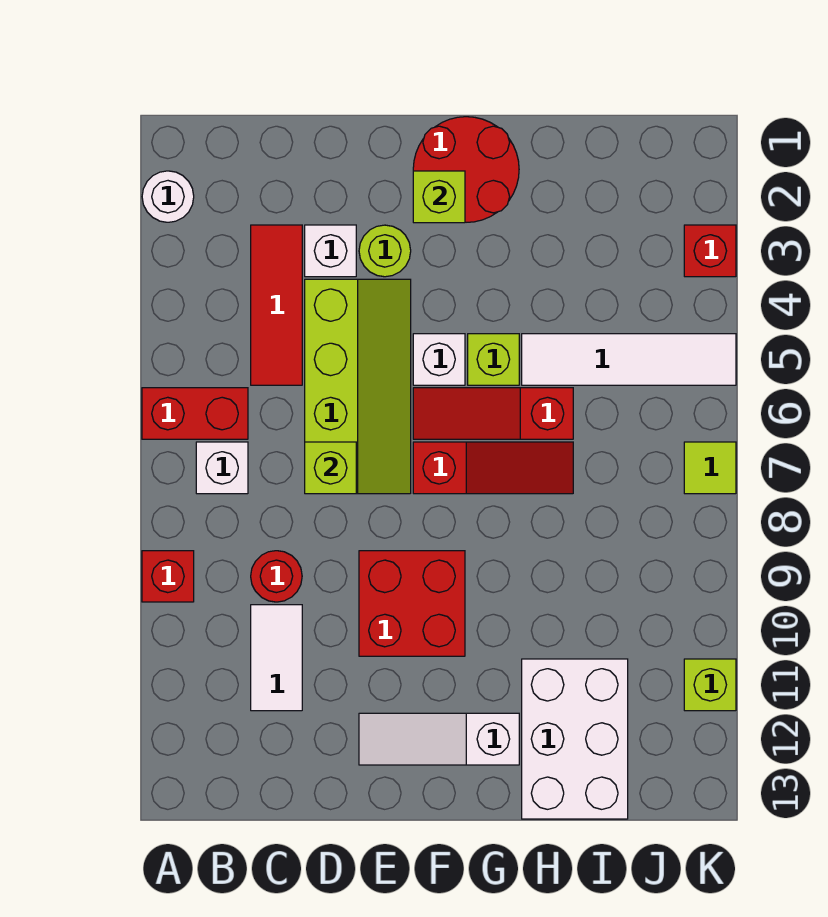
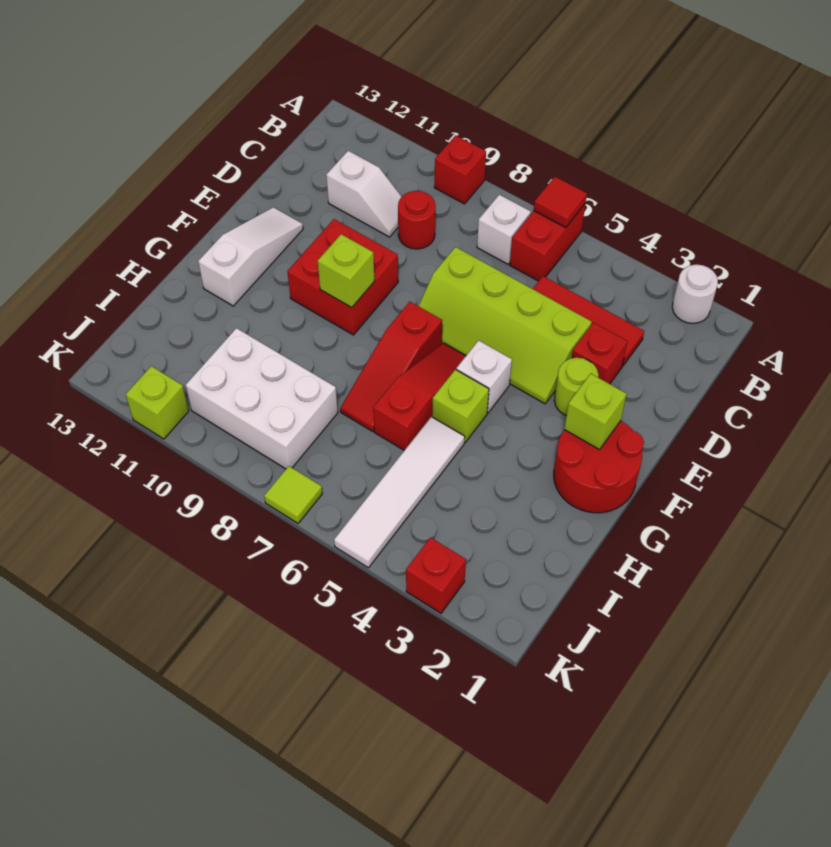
none -> red 1x1 tile [534,177,587,228]
white 1x2 tile [251,605,302,711] -> white 1x2 slope [326,151,402,237]
white 1x1 brick [305,225,356,277] -> red 1x1 brick [571,323,627,384]
lime 1x1 brick [305,442,356,494] -> lime 1x1 brick moved to [318,234,374,307]
white 2x3 brick [522,659,628,819] -> white 2x3 brick moved to [186,328,338,469]

